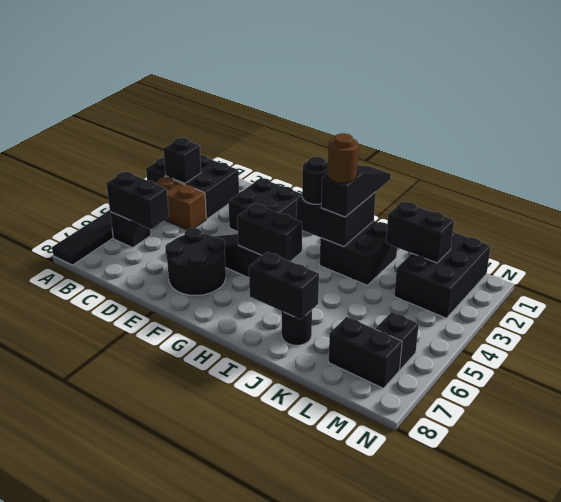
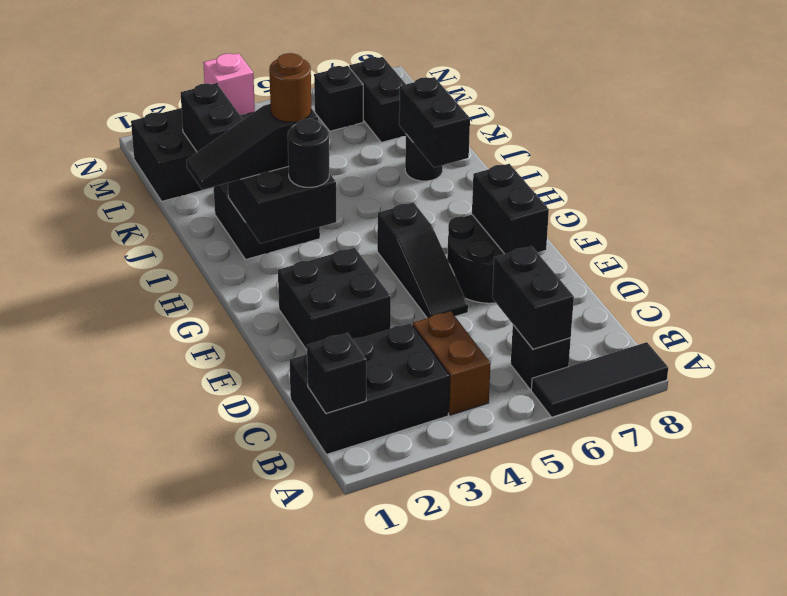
black 2x3 brick [146,155,239,219] -> black 2x3 brick turned to [289,323,450,454]
black 1x1 brick [163,138,201,183] -> black 1x1 brick moved to [307,333,366,413]
black 1x2 brick [237,203,302,261] -> black 1x2 brick moved to [472,164,549,254]
none -> pink 1x1 brick [203,53,255,115]

